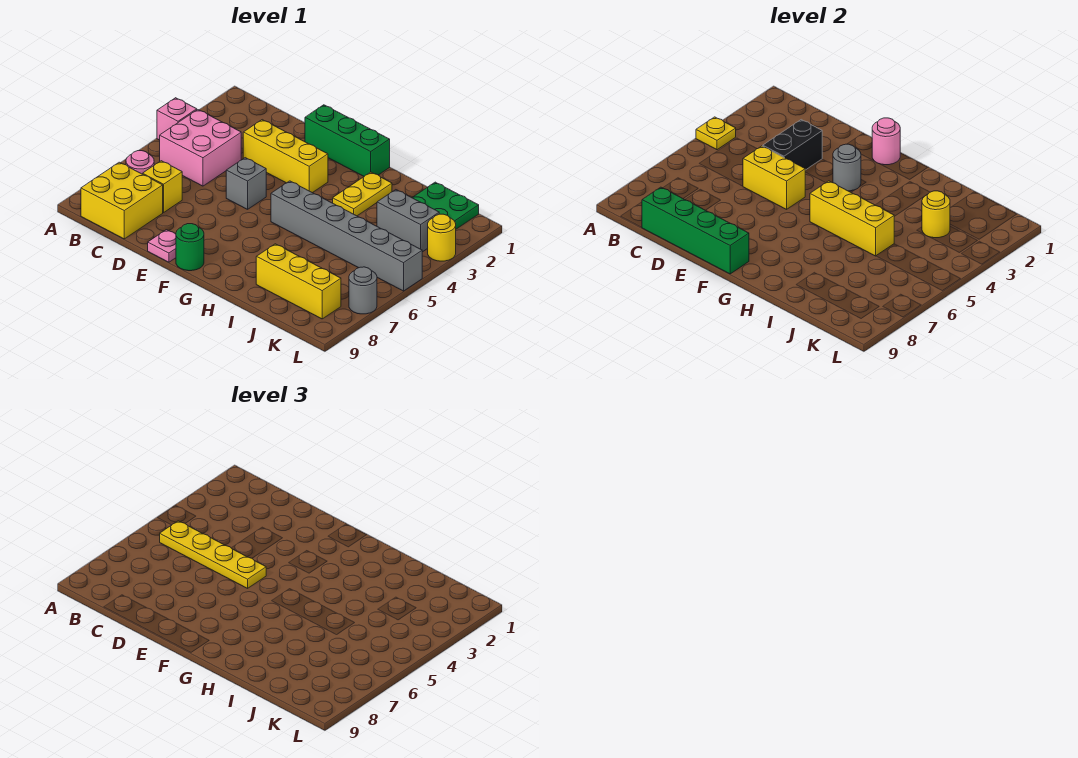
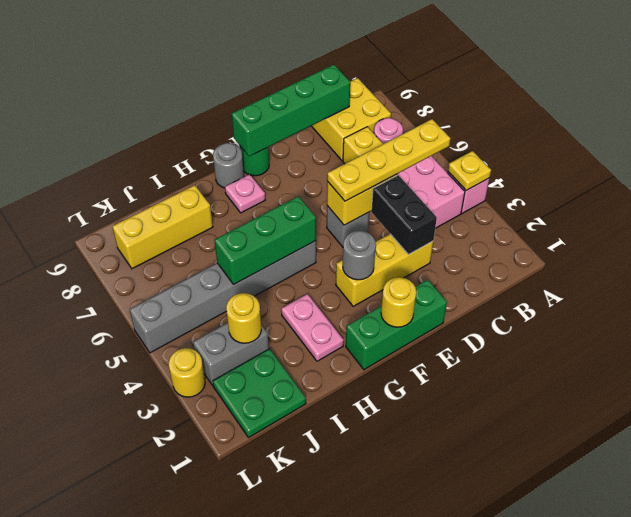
pink 1x1 plate [148,230,176,262] -> pink 1x1 plate moved to [225,174,265,213]
pink 1x1 round brick [872,118,900,165] -> yellow 1x1 round brick [381,277,416,327]
yellow 1x3 brick [810,181,894,256] -> green 1x3 brick [214,196,316,284]
yellow 1x2 plate [333,172,392,216] -> pink 1x2 plate [281,294,344,361]
grey 1x1 round brick [349,267,377,314] -> grey 1x1 round brick moved to [213,143,244,188]

